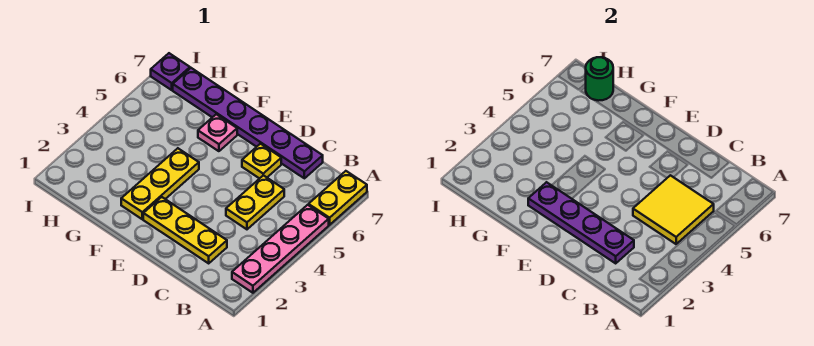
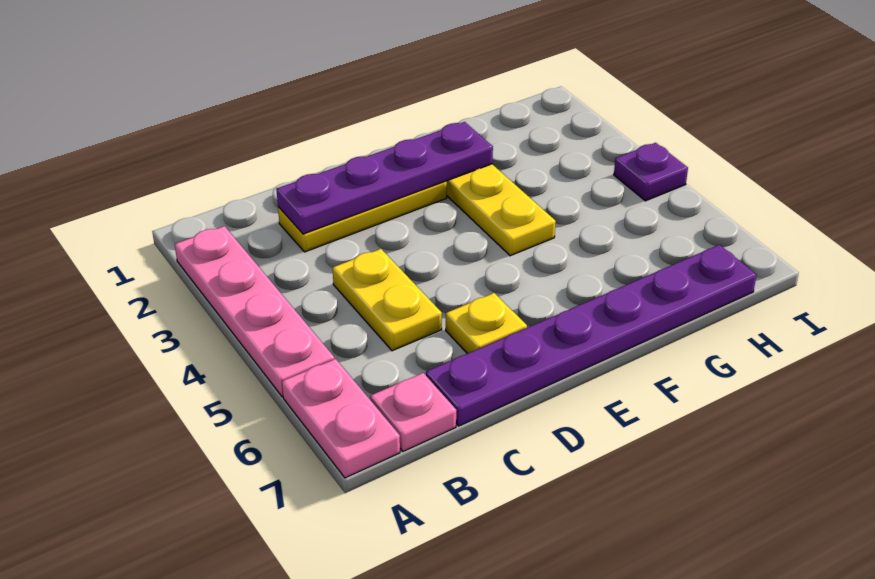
yellow 1x2 plate [309,171,367,225] -> pink 1x2 plate [282,359,400,478]
yellow 2x2 tile [633,175,714,244] -> none
pink 1x1 plate [198,114,237,151] -> pink 1x1 plate moved to [370,373,456,451]
green 1x1 round brick [586,57,613,101] -> none
purple 1x1 plate [151,53,190,90] -> purple 1x1 plate moved to [614,143,688,201]

